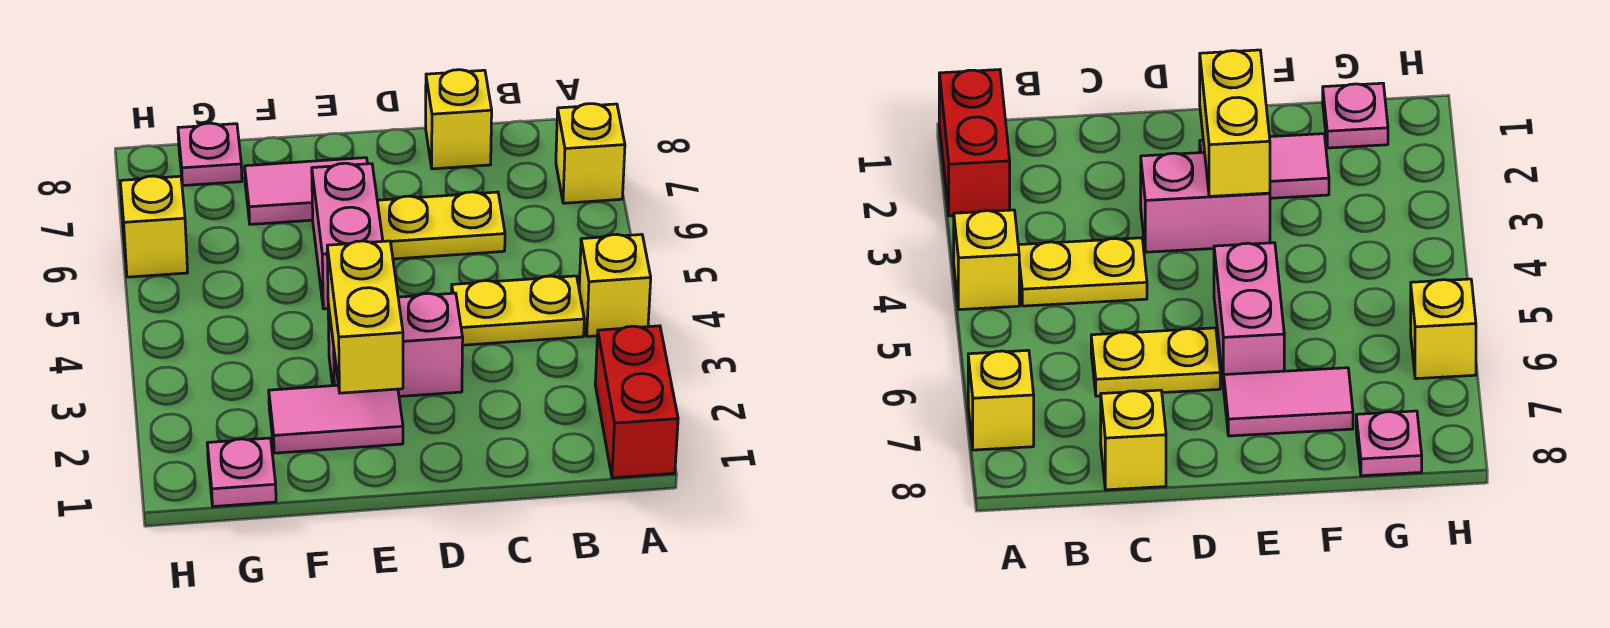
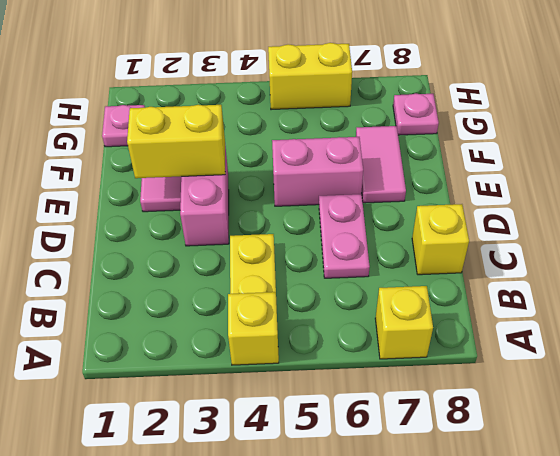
red 1x2 brick [595,326,678,478] -> none
yellow 1x2 plate [377,192,505,259] -> pink 1x2 plate [319,194,370,278]
yellow 1x1 brick [120,176,188,277] -> yellow 1x2 brick [268,43,352,110]

